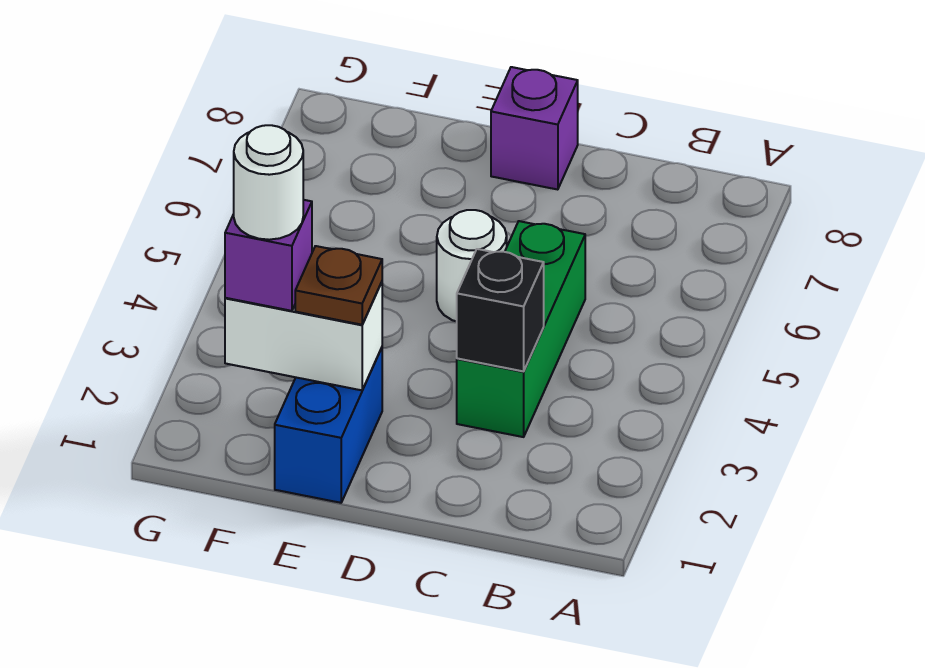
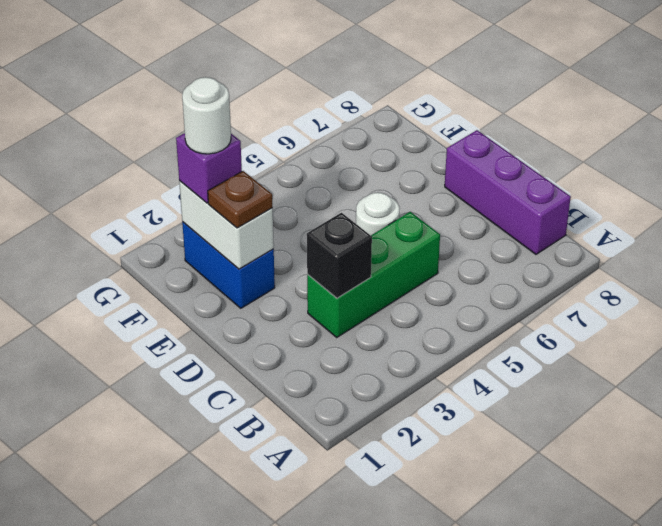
purple 1x1 brick [491,67,578,190] -> purple 1x3 brick [445,130,571,254]
blue 1x2 brick [275,348,382,503] -> blue 1x2 brick turned to [182,222,275,308]

